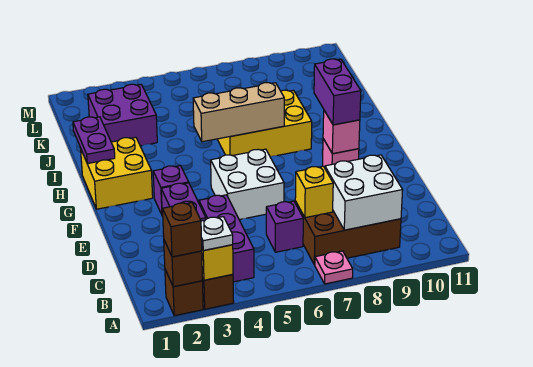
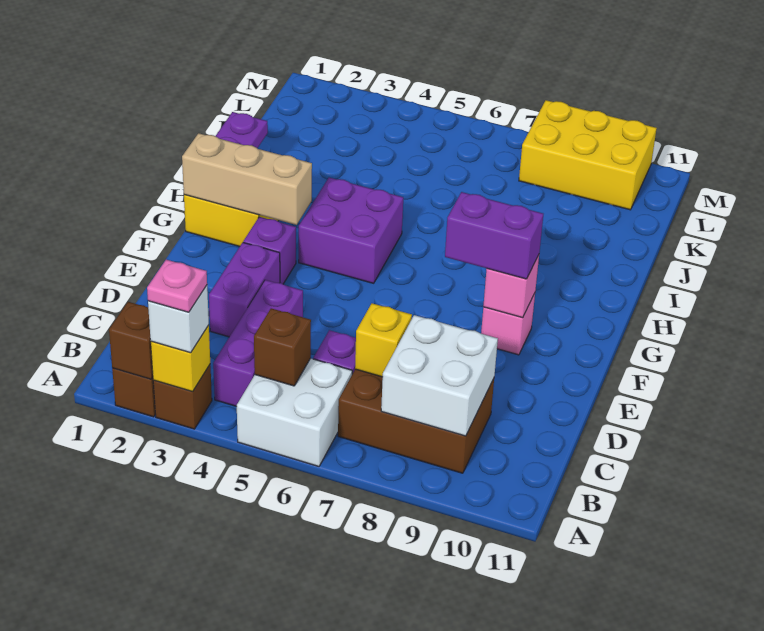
brown 1x1 brick [163,203,202,257] -> brown 1x1 brick moved to [254,308,311,386]
white 1x1 plate [201,217,233,251] -> white 1x1 brick [148,285,209,353]
pink 1x1 plate [315,251,353,284] -> pink 1x1 plate moved to [147,260,207,312]
white 2x2 brick [211,149,284,220] -> white 2x2 brick moved to [237,358,352,466]
purple 1x2 brick [314,59,361,125] -> purple 1x2 brick turned to [445,192,543,279]
tan 1x3 brick [193,83,284,142] -> tan 1x3 brick moved to [182,133,312,225]
yellow 2x3 brick [217,90,312,157] -> yellow 2x3 brick moved to [519,100,657,210]
purple 2x2 brick [88,84,157,146] -> purple 2x2 brick moved to [299,178,403,283]

